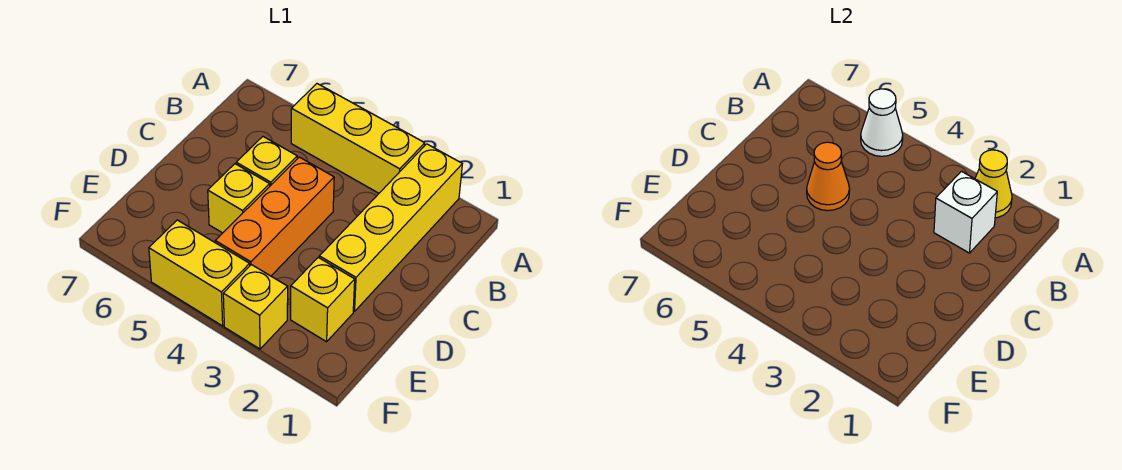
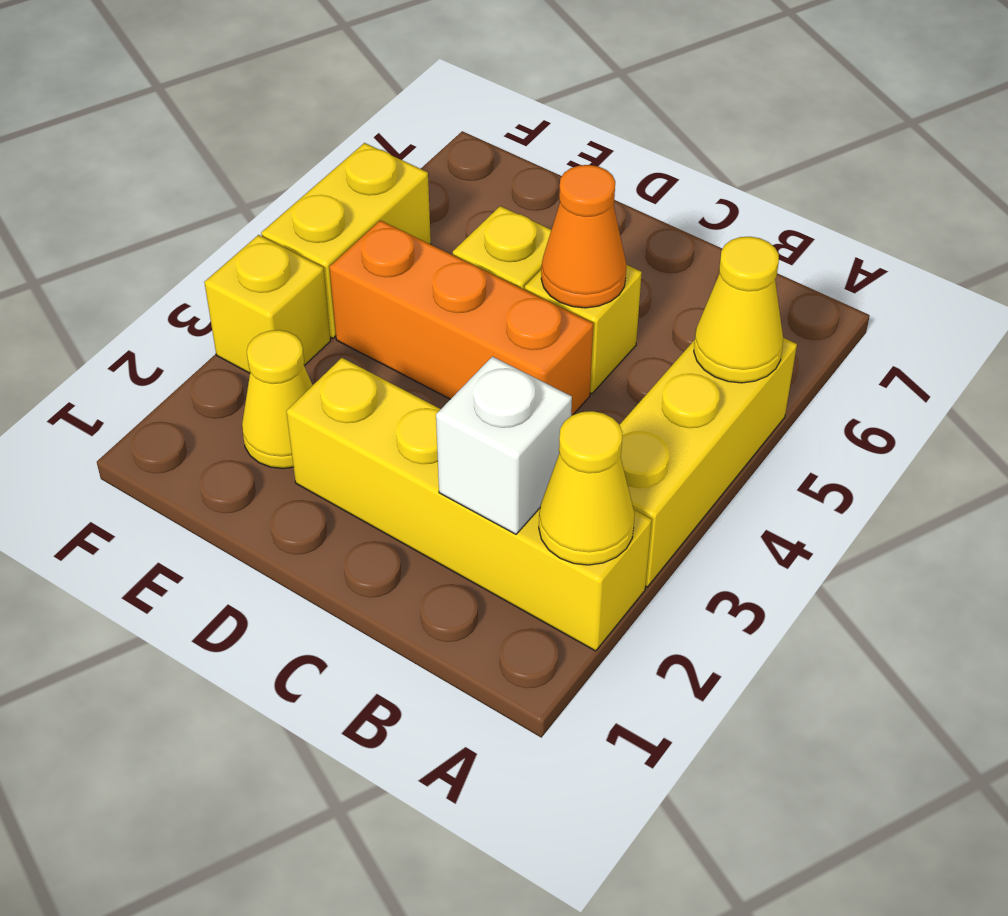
white 1x1 cone [861,89,903,156] -> yellow 1x1 cone [694,237,783,383]
yellow 1x1 brick [291,258,355,342] -> yellow 1x1 cone [242,330,313,469]

